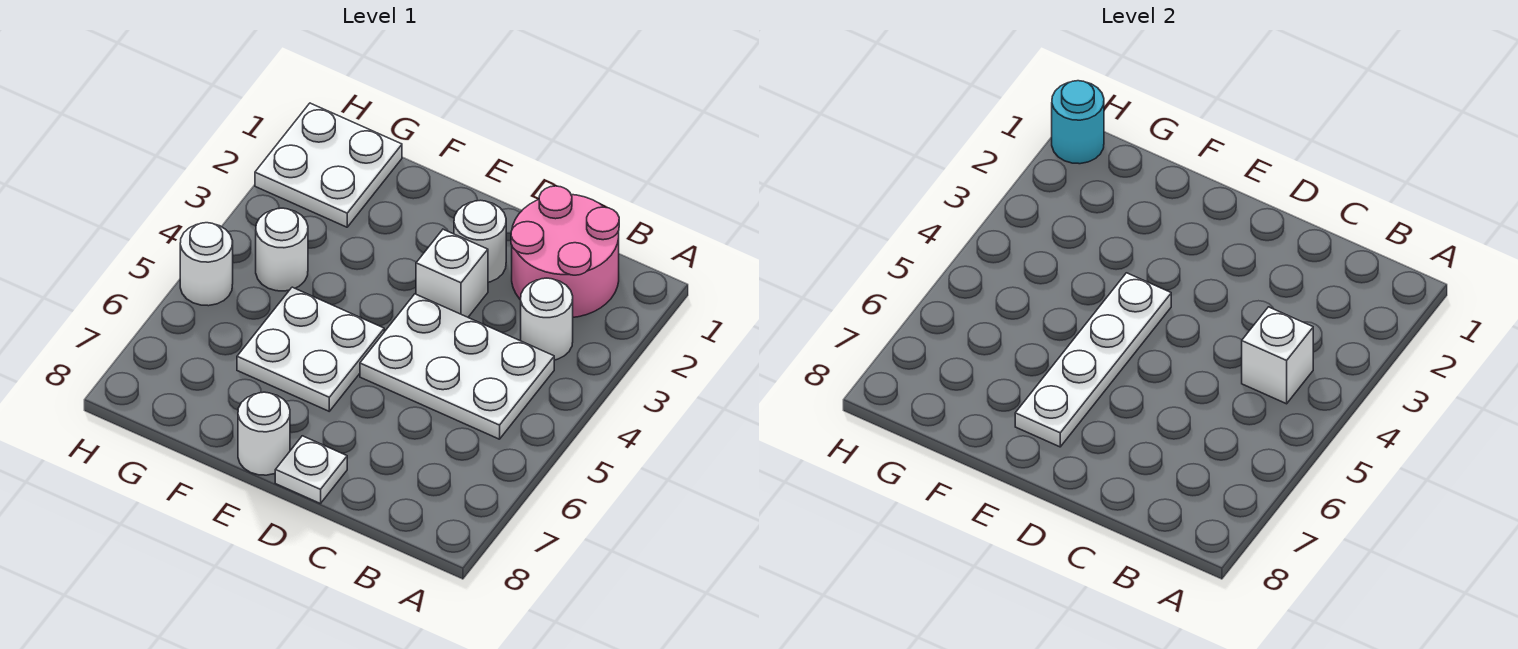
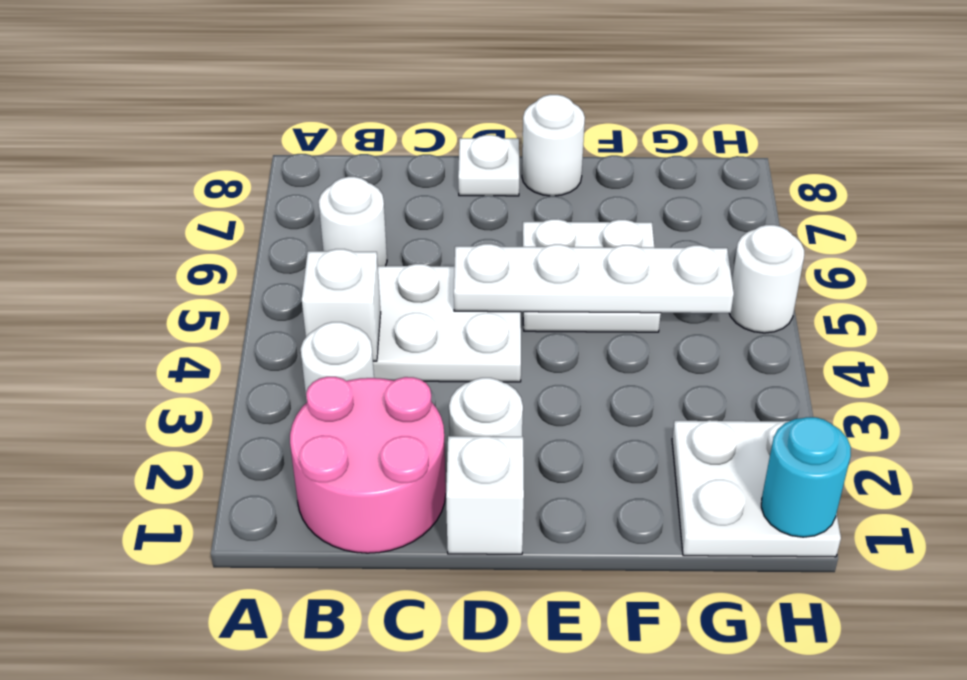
white 1x1 brick [416,229,488,317] -> white 1x1 brick moved to [446,436,524,554]
white 1x4 plate [1015,273,1171,447] -> white 1x4 plate turned to [454,244,734,313]
white 1x1 round brick [256,208,308,291] -> white 1x1 round brick moved to [319,177,387,266]

